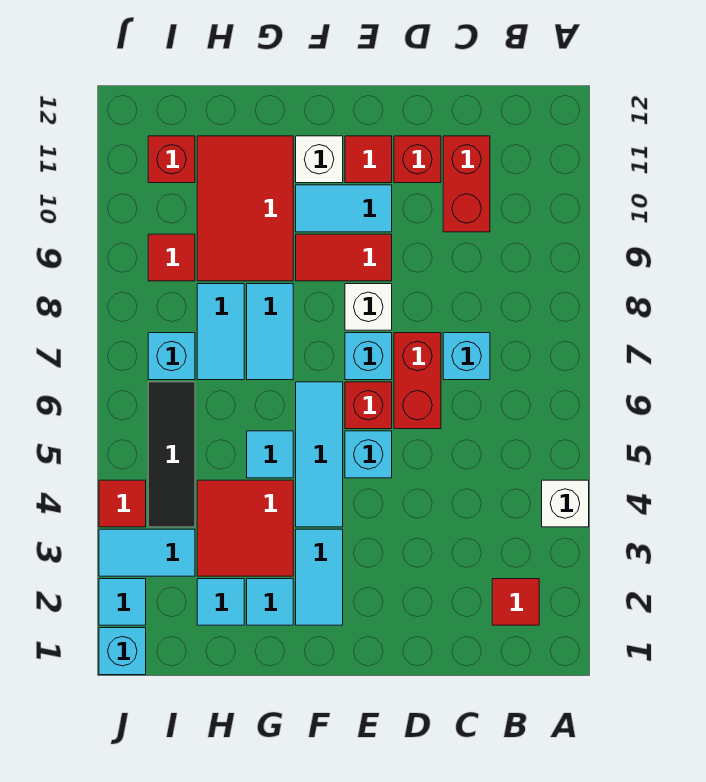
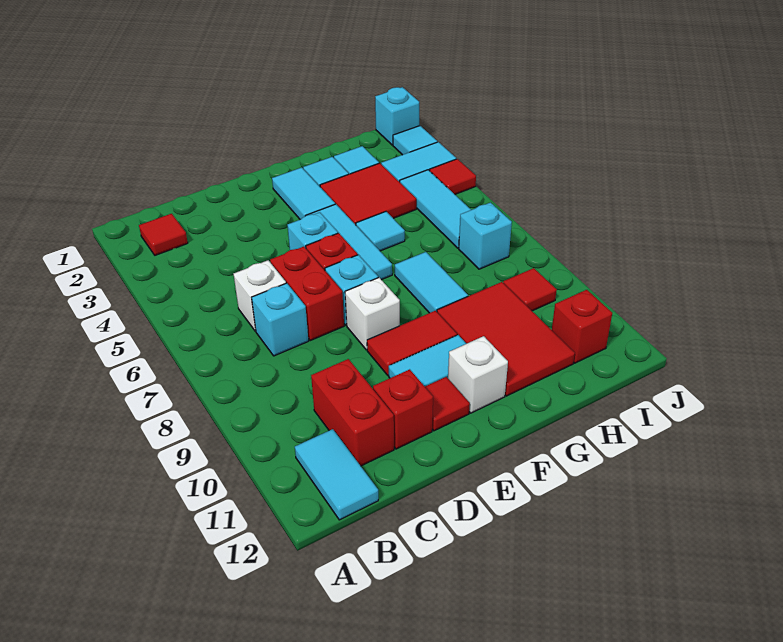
white 1x1 brick [542,480,589,527] -> white 1x1 brick moved to [234,260,286,331]
cyan 1x2 tile [197,284,244,380] -> cyan 1x2 tile moved to [295,429,378,520]
black 1x3 tile [148,382,195,527] -> cyan 1x3 tile [400,170,471,248]

